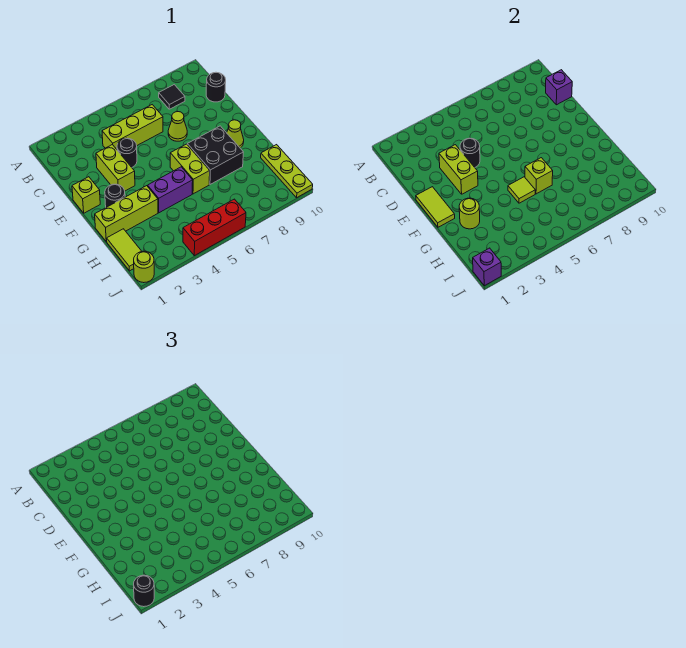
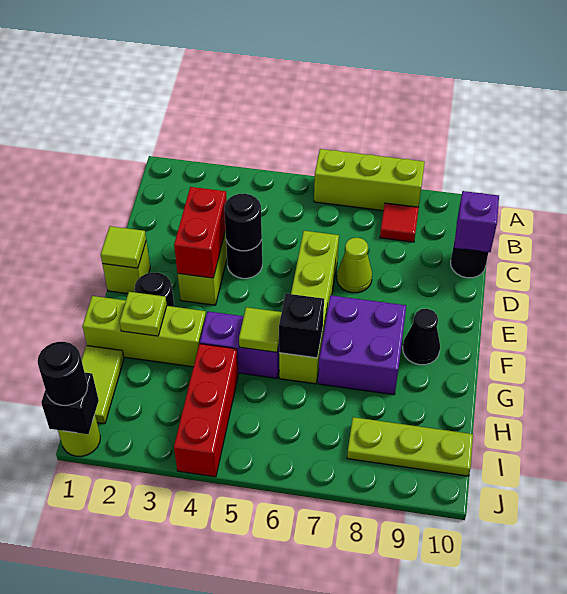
black 1x1 tile [159,85,185,109] -> red 1x1 tile [380,203,419,242]
lime 1x3 brick [102,105,163,149] -> lime 1x3 brick moved to [314,149,425,211]
lime 1x2 brick [439,145,478,194] -> red 1x2 brick [174,187,227,278]
lime 1x2 tile [416,187,455,227] -> lime 1x1 tile [101,226,146,268]
lime 1x2 brick [170,144,210,194] -> lime 1x4 brick [279,231,339,384]
black 2x2 brick [187,126,243,184] -> purple 2x2 brick [318,295,406,395]
lime 1x1 cone [227,120,244,148] -> black 1x1 cone [403,309,440,365]
lime 1x1 round brick [459,198,480,229] -> lime 1x1 plate [120,292,167,336]
lime 1x1 brick [525,158,553,194] -> black 1x1 brick [279,294,324,358]
lime 1x3 plate [261,145,313,198] -> lime 1x3 plate turned to [347,417,473,476]
purple 1x1 brick [473,248,501,286] -> black 1x1 brick [41,373,99,434]
red 1x3 brick [183,199,246,256] -> red 1x3 brick turned to [174,344,238,477]

